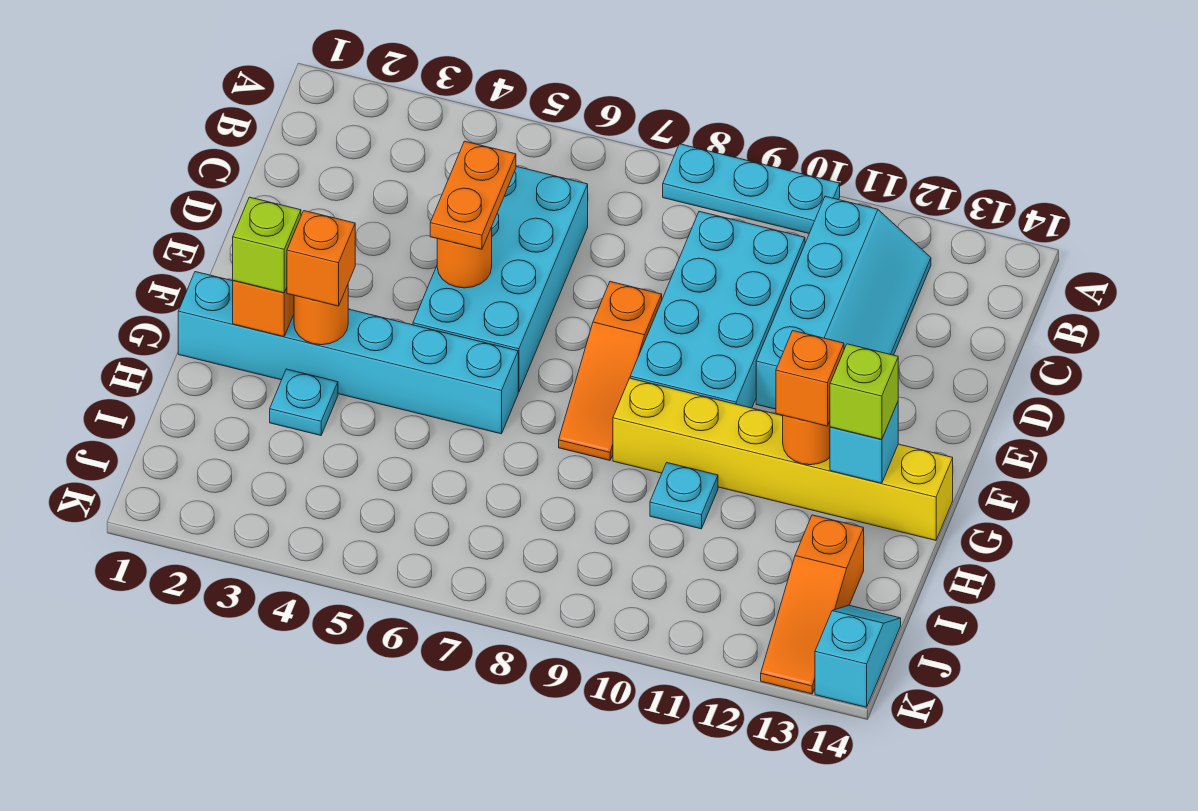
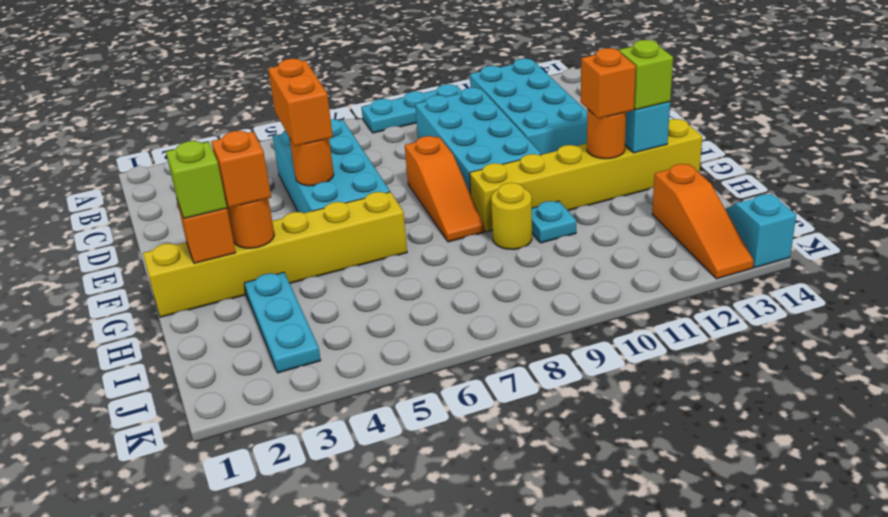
cyan 2x4 slope [756,196,931,409] -> cyan 2x4 brick [470,59,587,155]
orange 1x2 plate [430,141,516,249] -> orange 1x2 brick [268,59,333,146]
cyan 1x6 brick [178,272,518,434] -> yellow 1x6 brick [143,192,407,317]
cyan 1x1 plate [270,369,338,435] -> cyan 1x3 plate [244,272,321,373]
none -> yellow 1x1 round brick [491,183,532,250]

